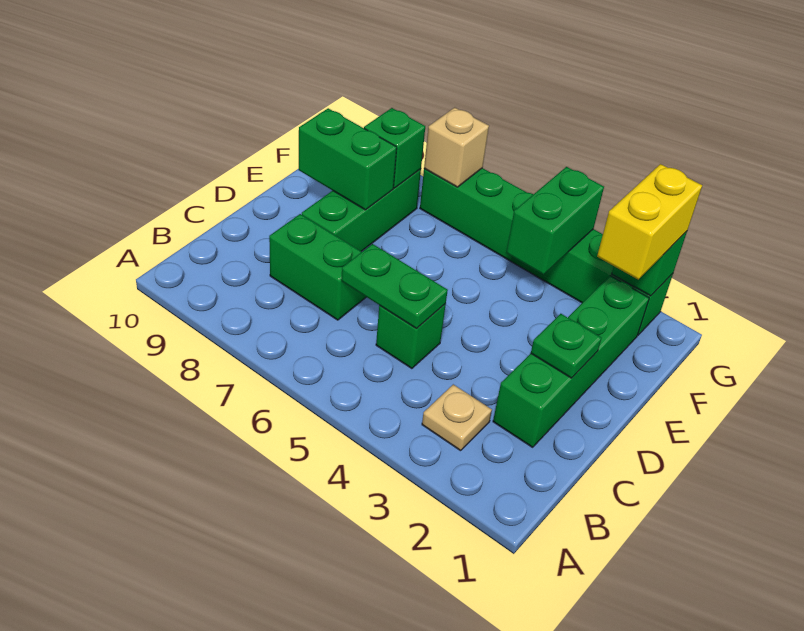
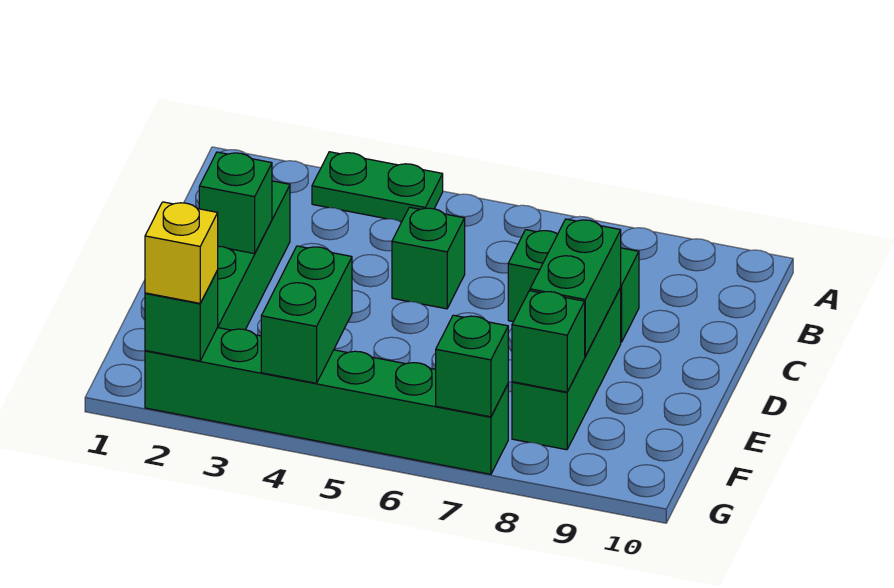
tan 1x1 plate [422,384,492,451] -> none
green 1x2 plate [341,244,448,329] -> green 1x2 plate moved to [312,152,443,222]
green 1x1 plate [531,314,601,378] -> green 1x1 brick [199,152,272,254]
green 1x2 brick [299,108,397,210] -> green 1x2 brick turned to [530,219,621,356]
yellow 1x2 brick [597,164,702,280] -> yellow 1x1 brick [145,202,218,303]
tan 1x1 brick [424,107,489,187] -> green 1x1 brick [436,315,508,417]

